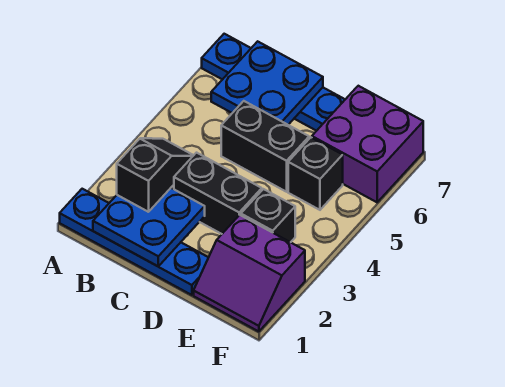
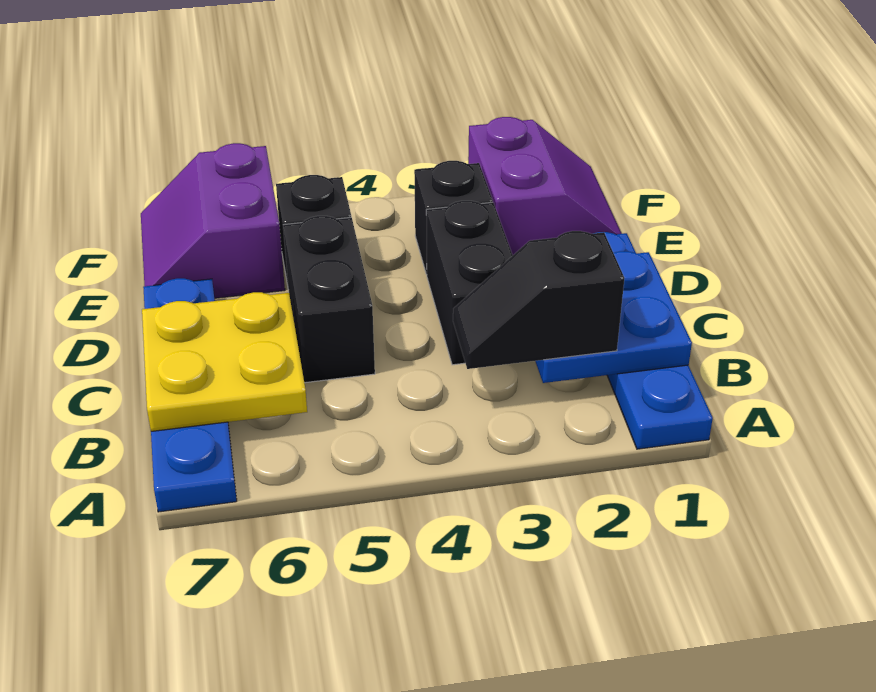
blue 2x2 plate [211,41,323,125] -> yellow 2x2 plate [142,292,307,431]
purple 2x2 brick [312,86,423,202] -> purple 2x2 slope [141,143,285,298]

